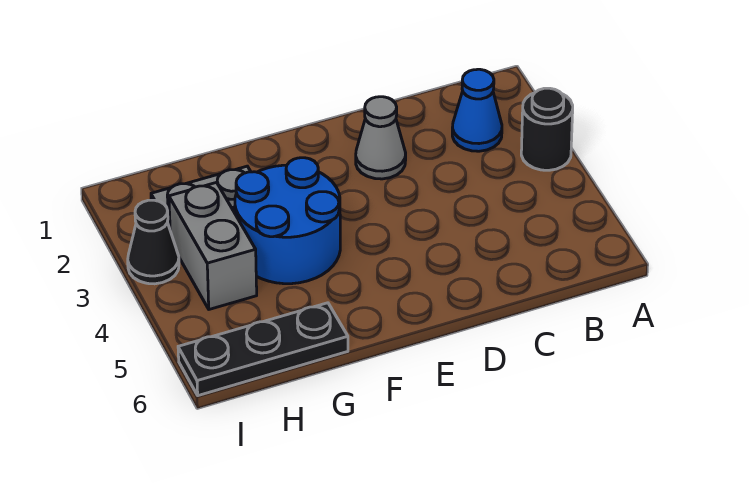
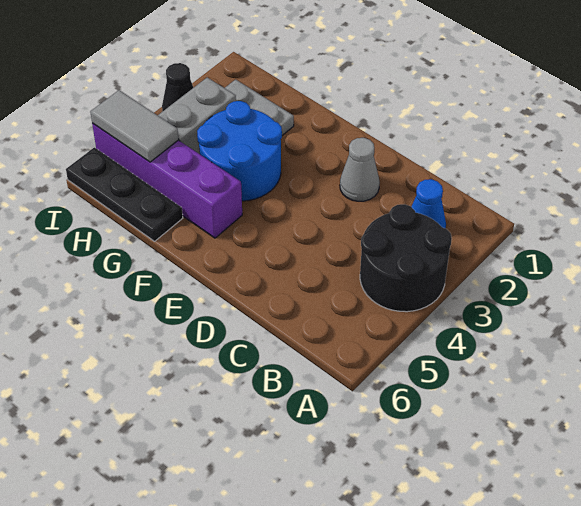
black 1x1 round brick [521,88,573,170] -> black 2x2 round brick [360,204,452,312]
none -> purple 1x4 brick [92,123,242,238]
none -> grey 1x2 tile [90,90,179,162]

